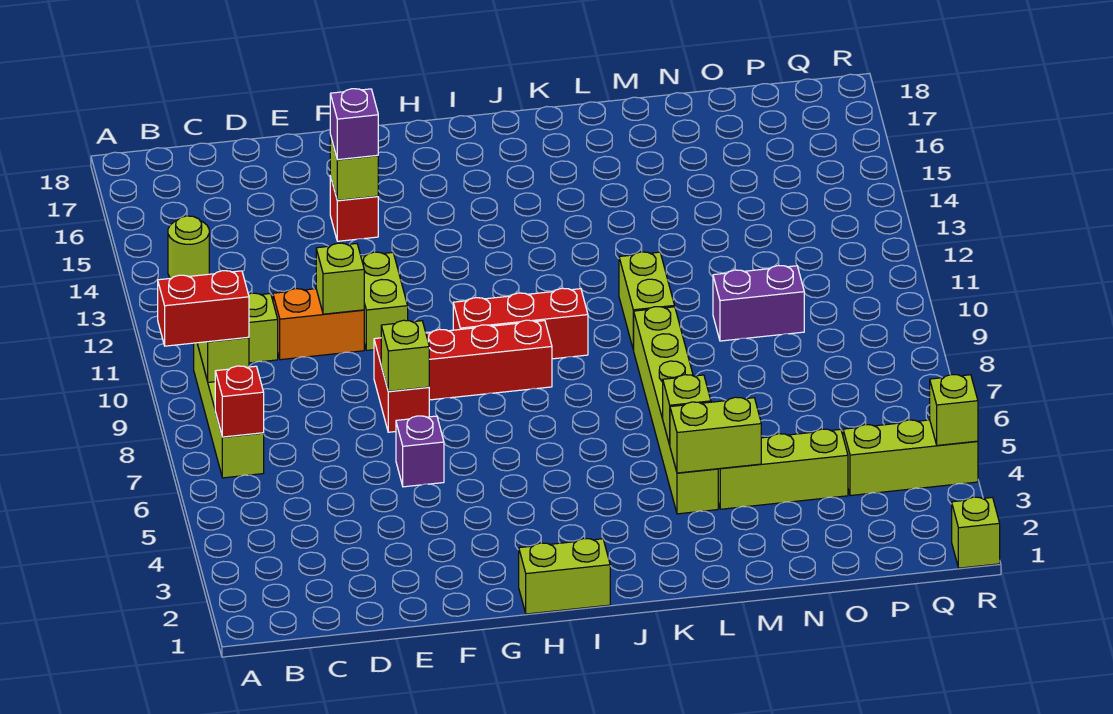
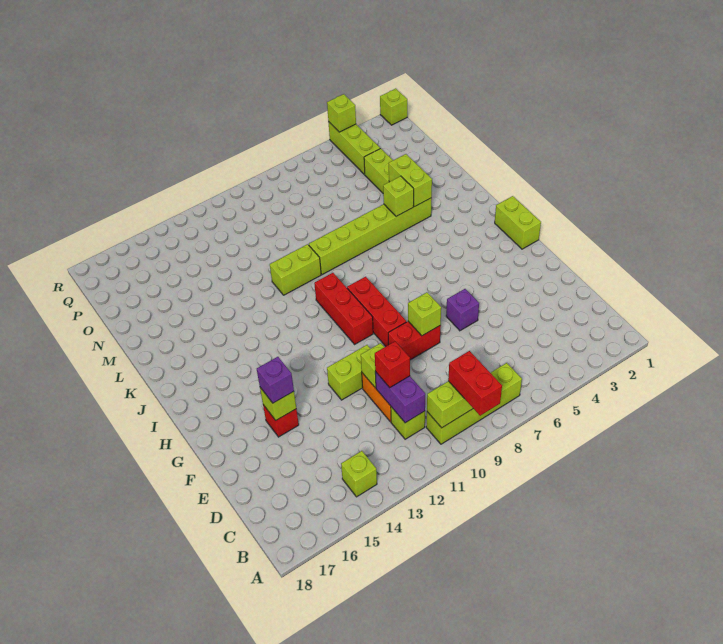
red 1x1 brick [215,366,264,437] -> red 1x1 brick moved to [375,341,410,388]
lime 1x1 round brick [168,216,209,278] -> lime 1x1 brick [341,451,377,497]
purple 1x2 brick [713,265,804,341] -> purple 1x2 brick moved to [375,372,425,423]

